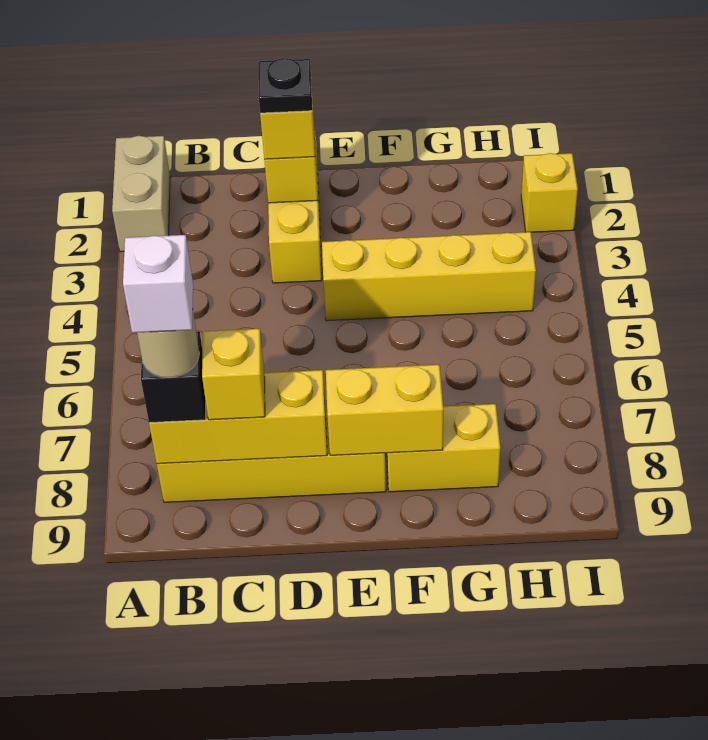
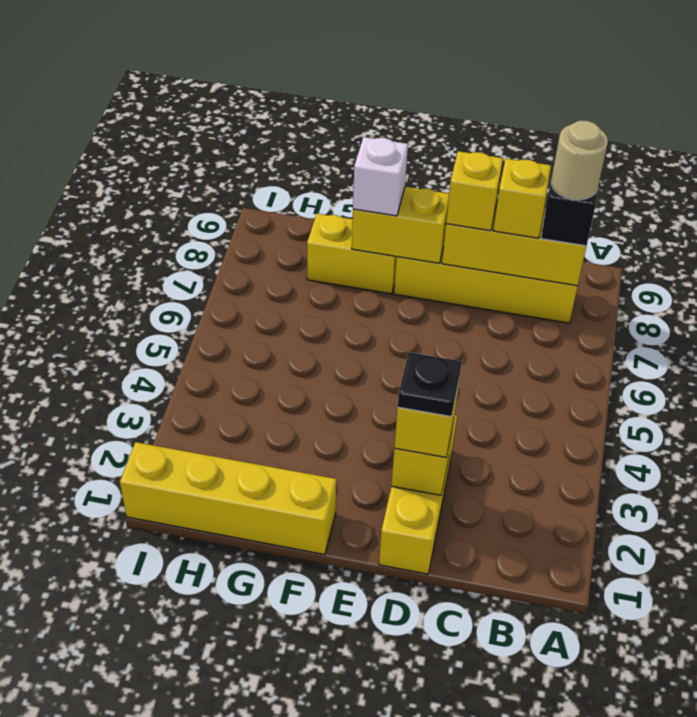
tan 1x2 brick [112,136,170,252] -> none
white 1x1 brick [123,235,193,333] -> white 1x1 brick moved to [353,137,408,216]
yellow 1x4 brick [322,232,536,321] -> yellow 1x4 brick moved to [120,442,336,555]
yellow 1x1 brick [521,153,578,232] -> yellow 1x1 brick moved to [446,151,503,231]

